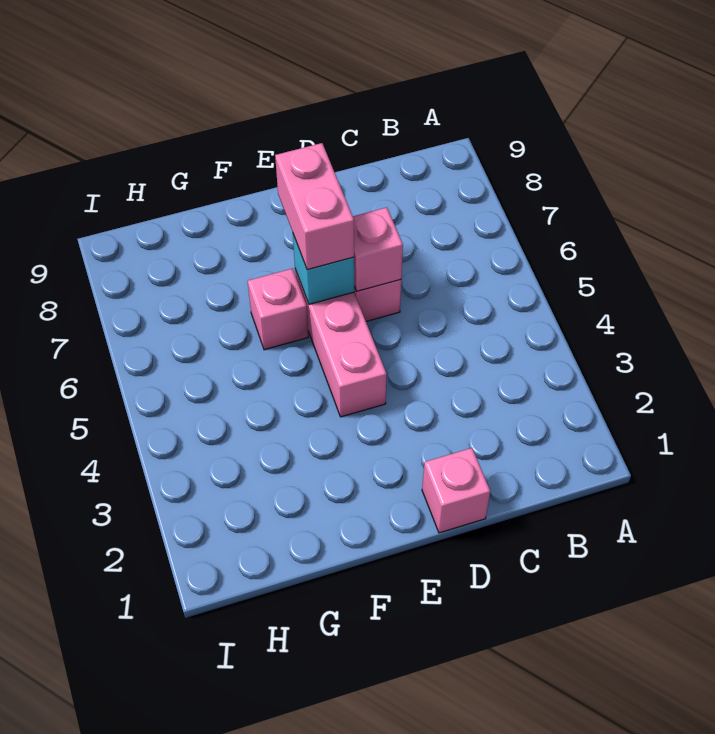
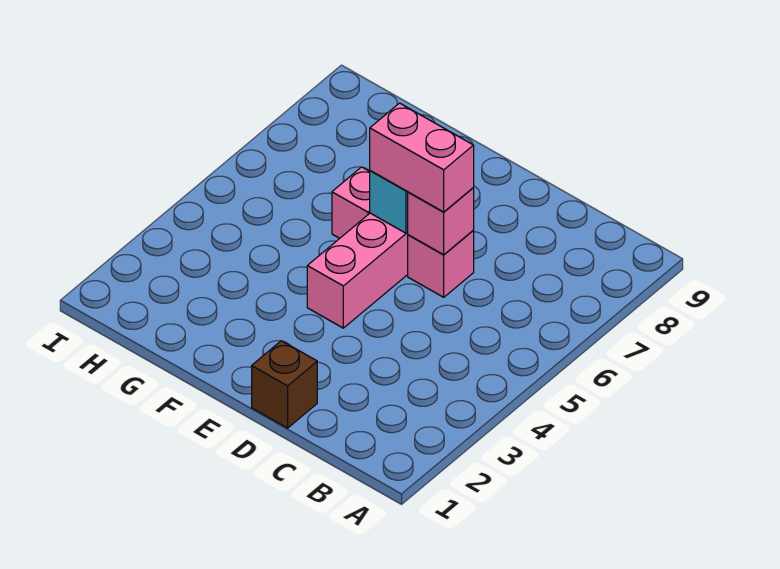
pink 1x1 brick [422,448,490,533] -> brown 1x1 brick [252,341,317,428]
pink 1x2 brick [275,143,354,270] -> pink 1x2 brick turned to [370,103,474,212]

